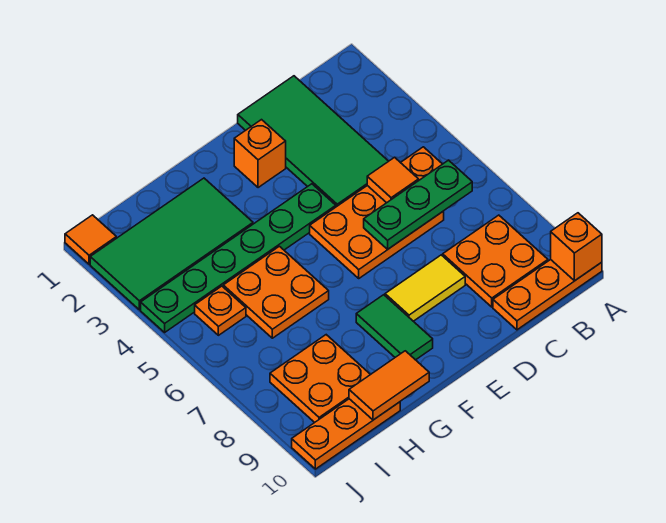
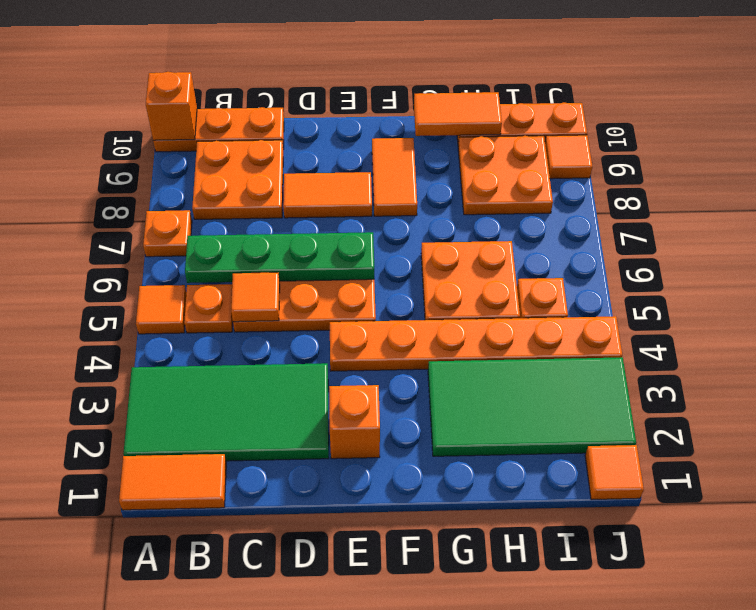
none -> orange 1x2 tile [119,454,226,510]
none -> orange 1x1 tile [136,285,186,334]
none -> orange 1x1 plate [143,210,192,257]
green 1x3 plate [364,160,472,249] -> green 1x4 plate [185,232,374,283]
green 2x4 tile [238,76,388,207] -> green 2x4 tile turned to [123,363,329,461]
yellow 1x2 tile [385,255,465,321] -> orange 1x2 tile [283,172,372,218]
green 1x6 plate [141,184,336,332] -> orange 1x6 plate [330,316,622,371]
green 1x2 tile [356,295,433,360] -> orange 1x2 tile [372,138,417,216]
none -> orange 1x1 tile [545,135,592,179]

